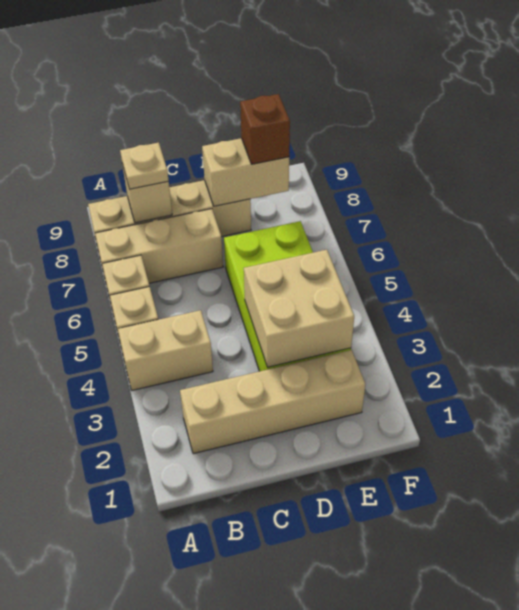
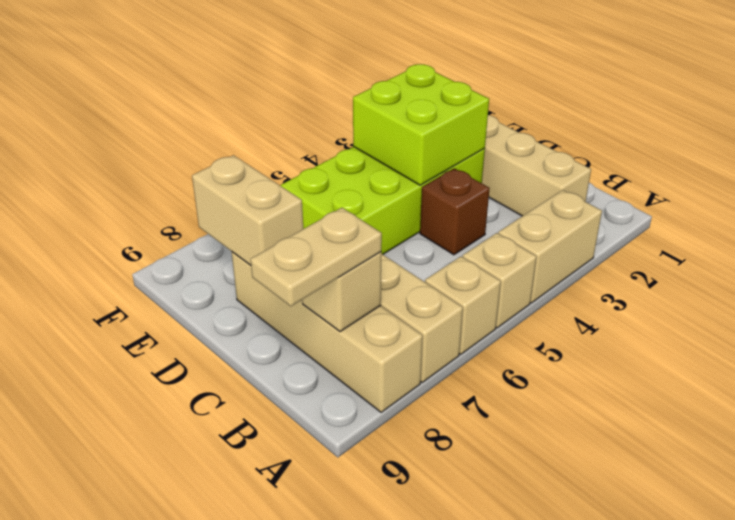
tan 1x2 brick [118,310,213,390] -> tan 1x2 brick turned to [498,190,602,303]
tan 1x1 plate [120,143,169,189] -> tan 1x2 plate [251,208,382,306]
tan 2x2 brick [244,250,354,367] -> lime 2x2 brick [353,64,489,185]
brown 1x1 brick [240,94,290,164] -> brown 1x1 brick moved to [420,168,490,255]

